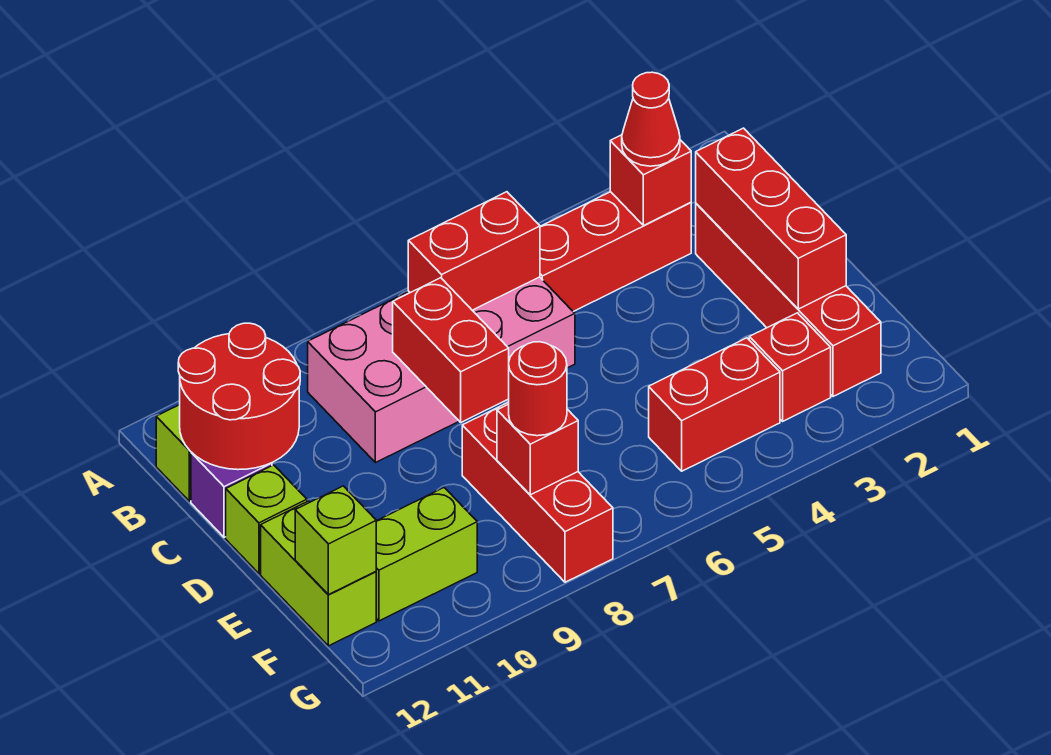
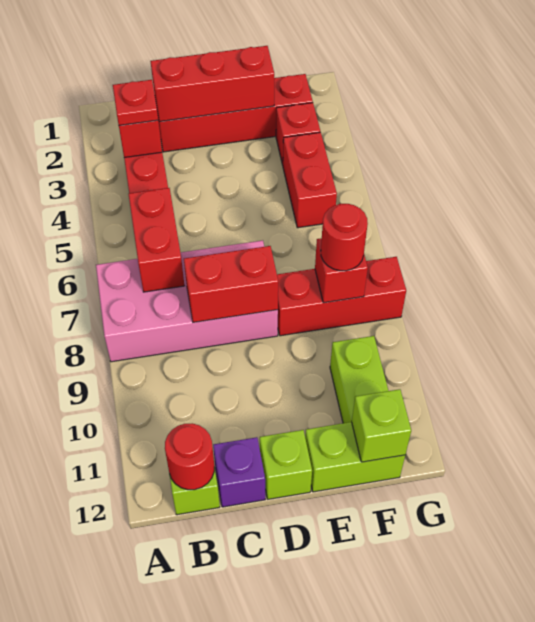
red 1x1 cone [622,72,680,166] -> red 1x1 plate [113,80,158,125]
pink 2x4 brick [308,277,575,463] -> pink 2x4 brick turned to [96,240,278,362]
red 2x2 round brick [178,323,300,470] -> red 1x1 round brick [165,423,214,490]

